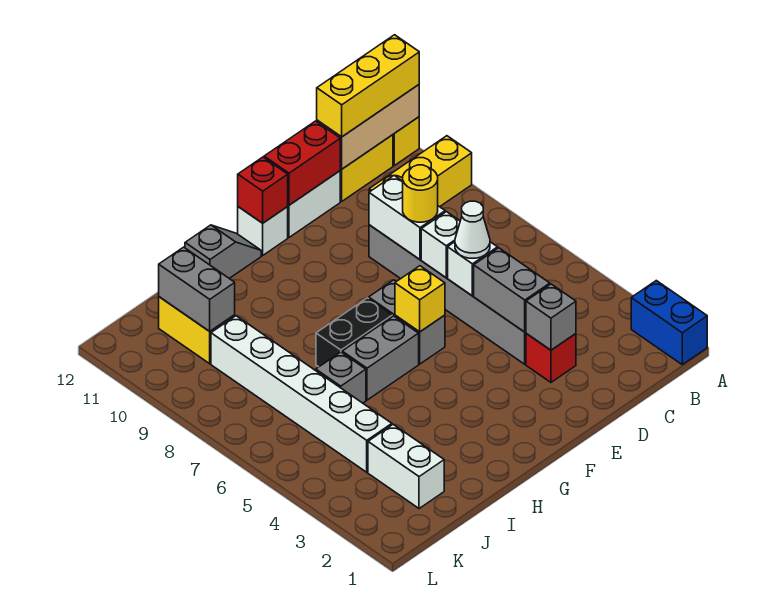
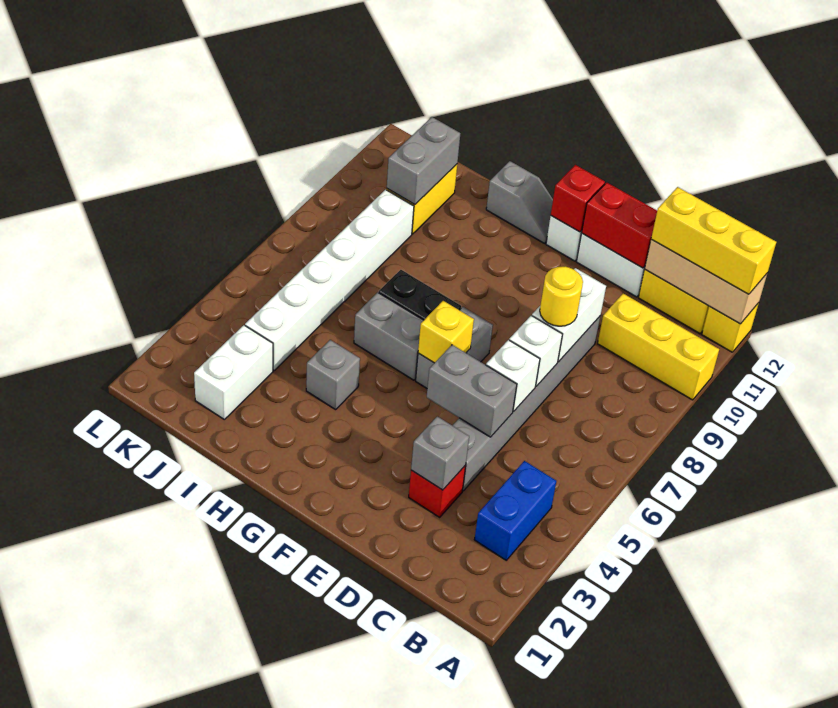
blue 1x2 brick [631,281,707,365] -> blue 1x2 brick moved to [474,461,556,560]
grey 1x2 brick [474,248,550,332] -> grey 1x2 brick turned to [427,345,517,437]
white 1x1 cone [455,201,490,258] -> none
grey 1x1 brick [316,352,366,403] -> grey 1x1 brick moved to [306,340,360,410]

